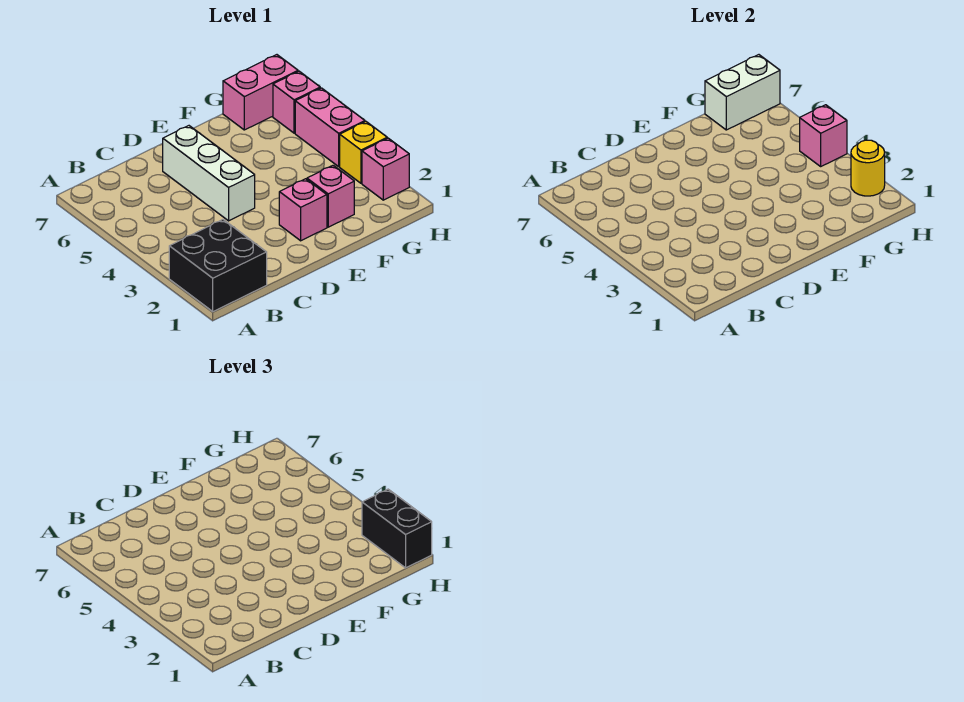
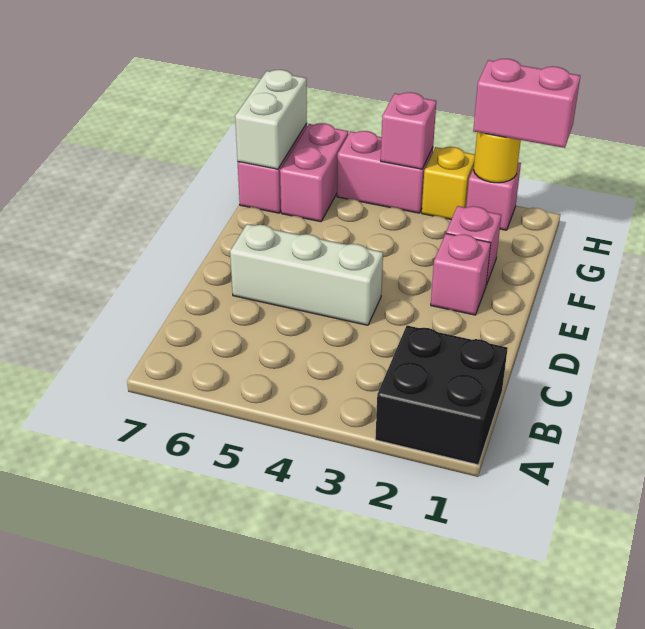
black 1x2 brick [362,489,432,568] -> pink 1x2 brick [473,59,580,148]
pink 1x1 brick [273,71,320,133] -> pink 1x2 brick [280,123,348,222]

